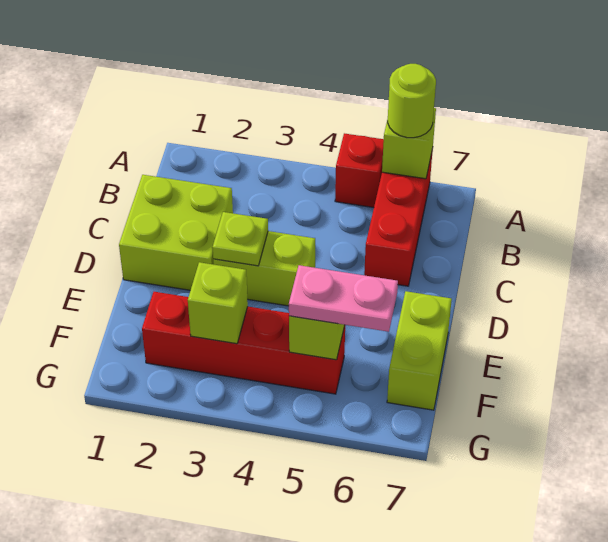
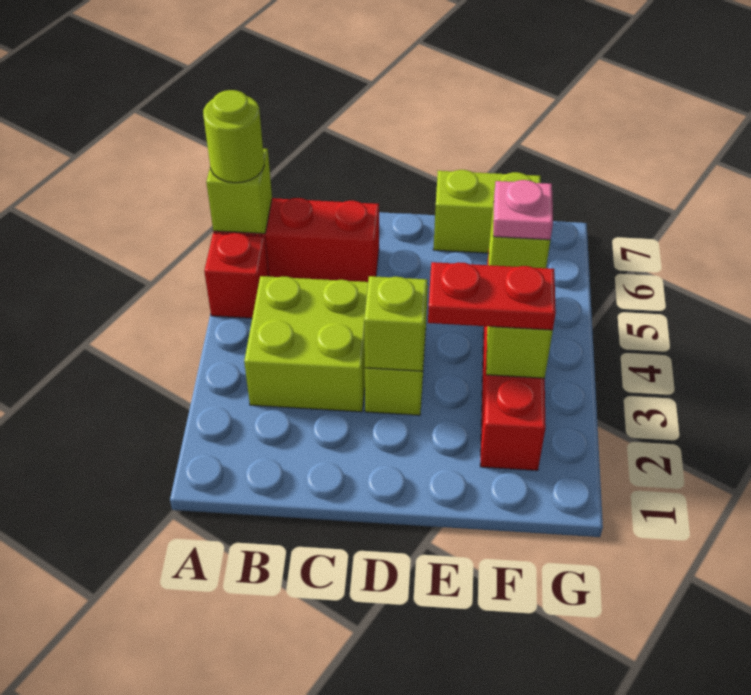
lime 2x2 brick [119,175,233,290] -> lime 2x2 brick moved to [244,276,368,412]
lime 1x1 plate [213,212,268,266] -> lime 1x1 brick [364,276,427,371]
none -> red 1x2 plate [428,262,556,330]
pink 1x2 plate [289,265,398,332] -> pink 1x1 plate [493,180,553,240]

